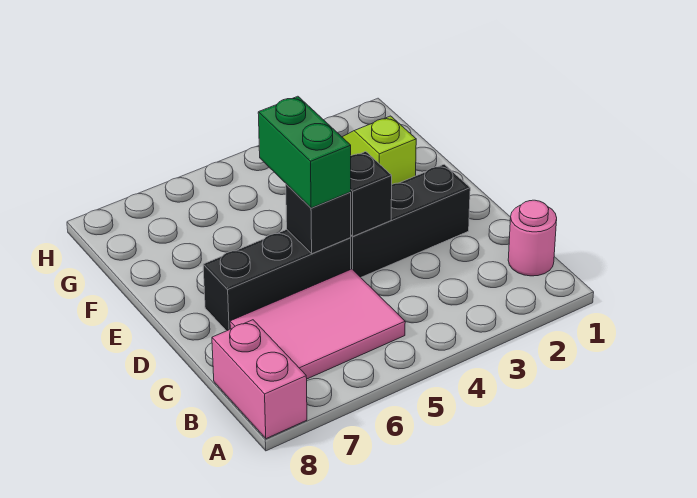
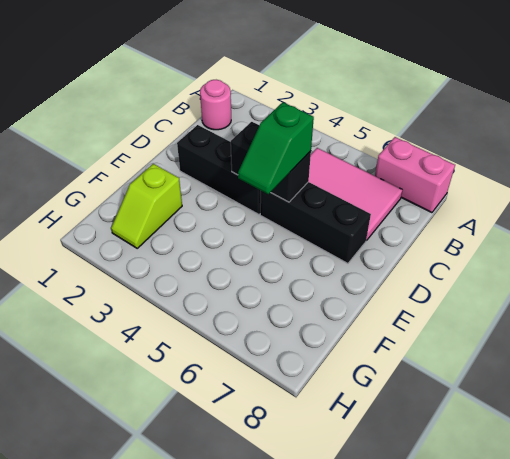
pink 1x2 brick [212,320,307,439] -> pink 1x2 brick turned to [375,137,455,213]
green 1x2 brick [258,96,351,208] -> green 1x2 slope [238,102,314,194]

